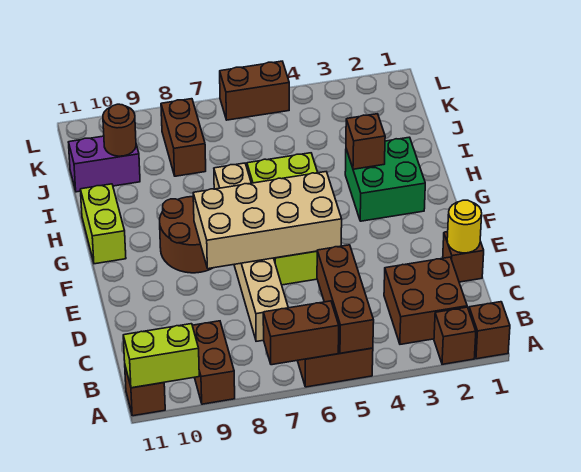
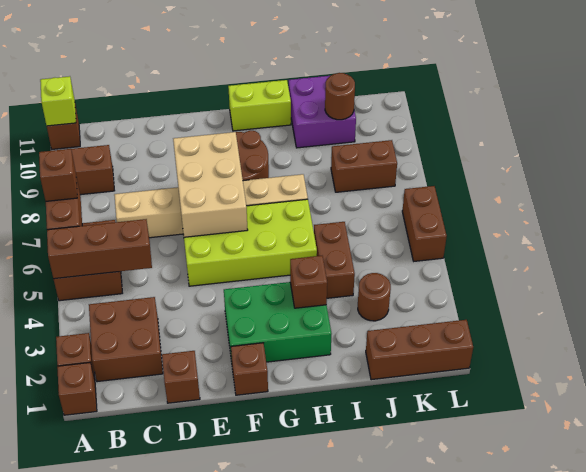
none -> brown 1x1 brick [39,149,77,201]
lime 1x2 brick [123,324,199,388] -> lime 1x1 brick [40,76,76,126]
yellow 1x1 round brick [447,200,482,253] -> none
tan 2x4 brick [193,172,342,269] -> tan 2x3 brick [173,132,248,237]
none -> brown 1x1 brick [231,343,268,395]
green 2x2 brick [345,137,425,221] -> green 2x3 brick [224,282,331,362]
none -> brown 1x2 brick [314,222,355,298]
none -> brown 1x3 brick [366,320,473,380]
none -> brown 1x1 round brick [358,273,391,321]
purple 1x2 brick [69,136,140,192] -> purple 2x2 brick [289,76,356,148]

